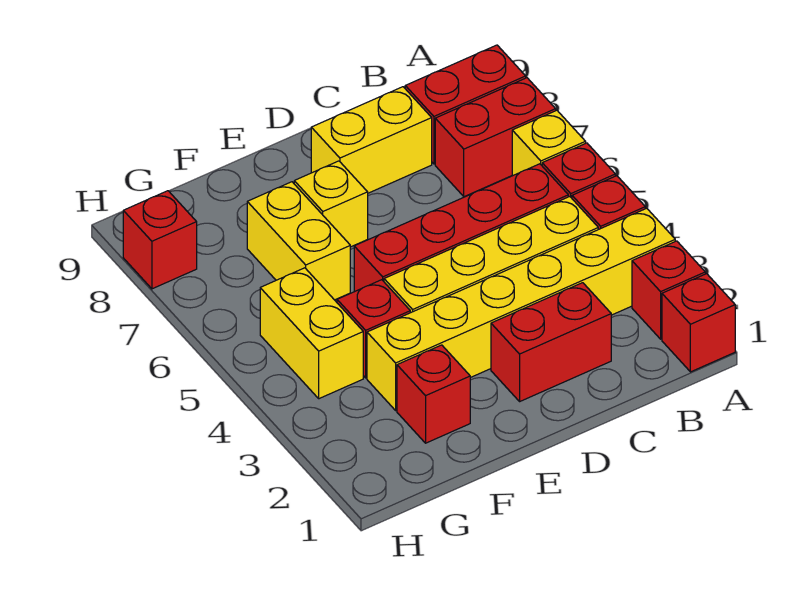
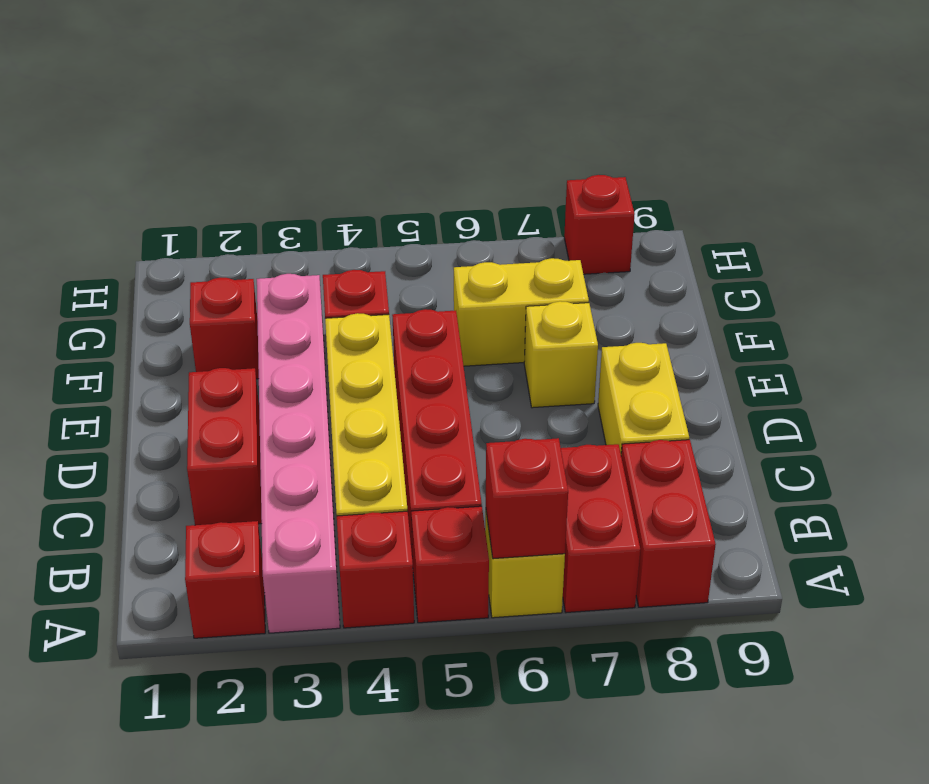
red 1x1 brick [662,274,735,372] -> red 1x1 brick moved to [486,438,568,559]
yellow 1x6 brick [367,208,675,410] -> pink 1x6 brick [257,274,340,633]
yellow 1x2 brick [260,268,363,399] -> none

